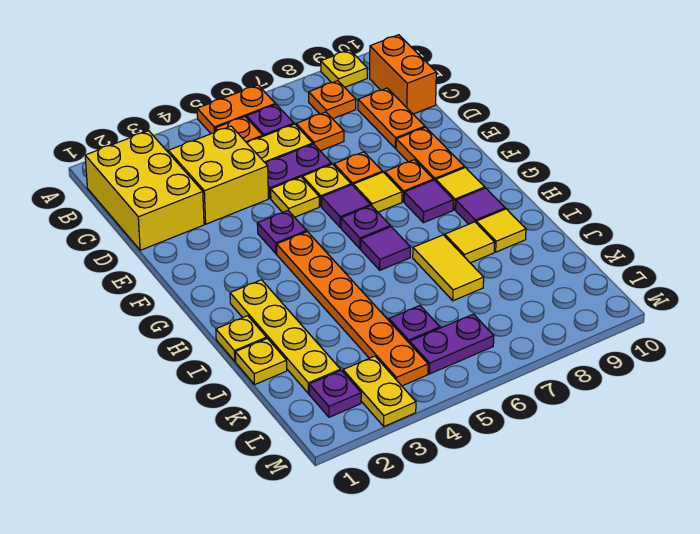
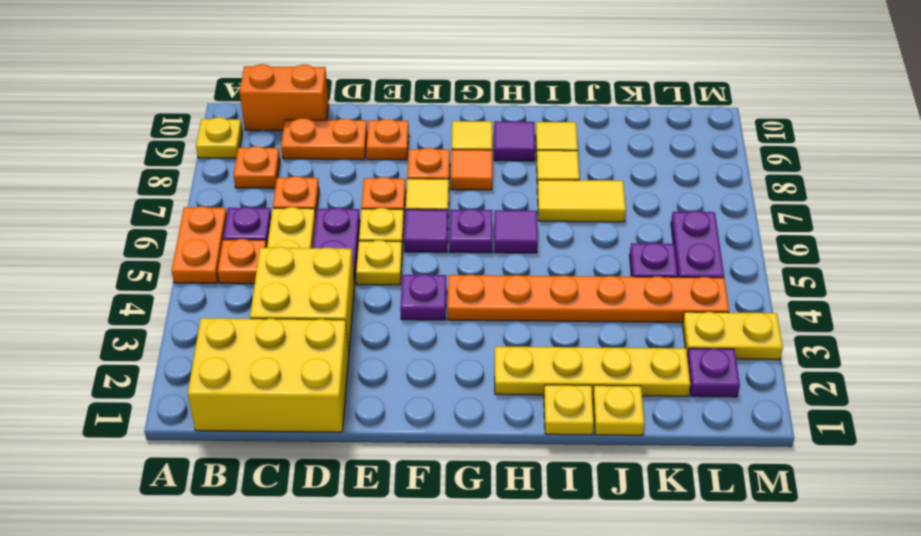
orange 1x2 plate [396,127,464,181] -> orange 1x1 plate [366,119,409,160]
purple 1x1 tile [404,180,453,223] -> orange 1x1 tile [451,150,492,190]

